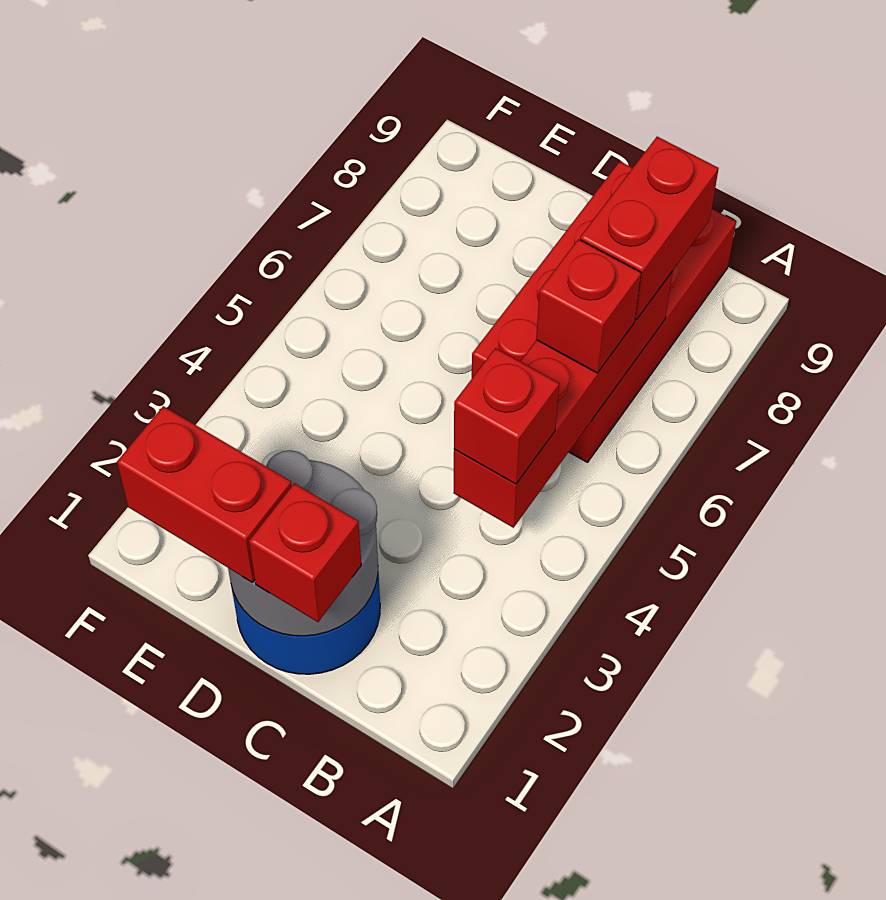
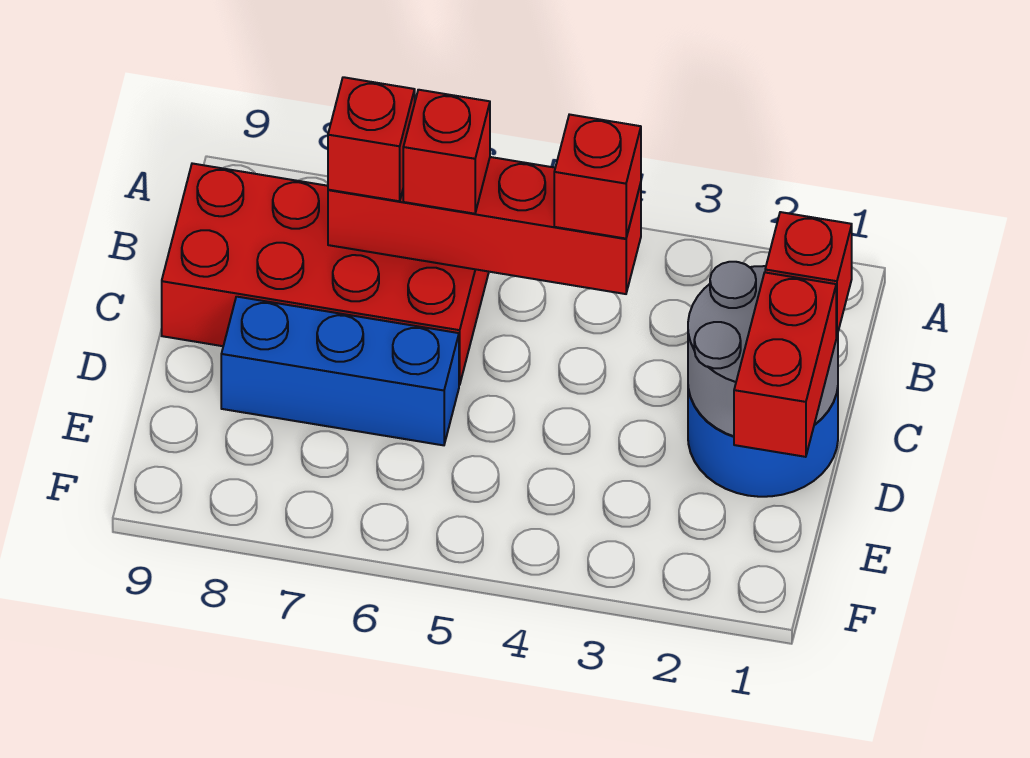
red 1x2 brick [580,137,719,320] -> red 1x1 brick [328,77,415,201]
none -> blue 1x3 brick [221,297,459,445]

